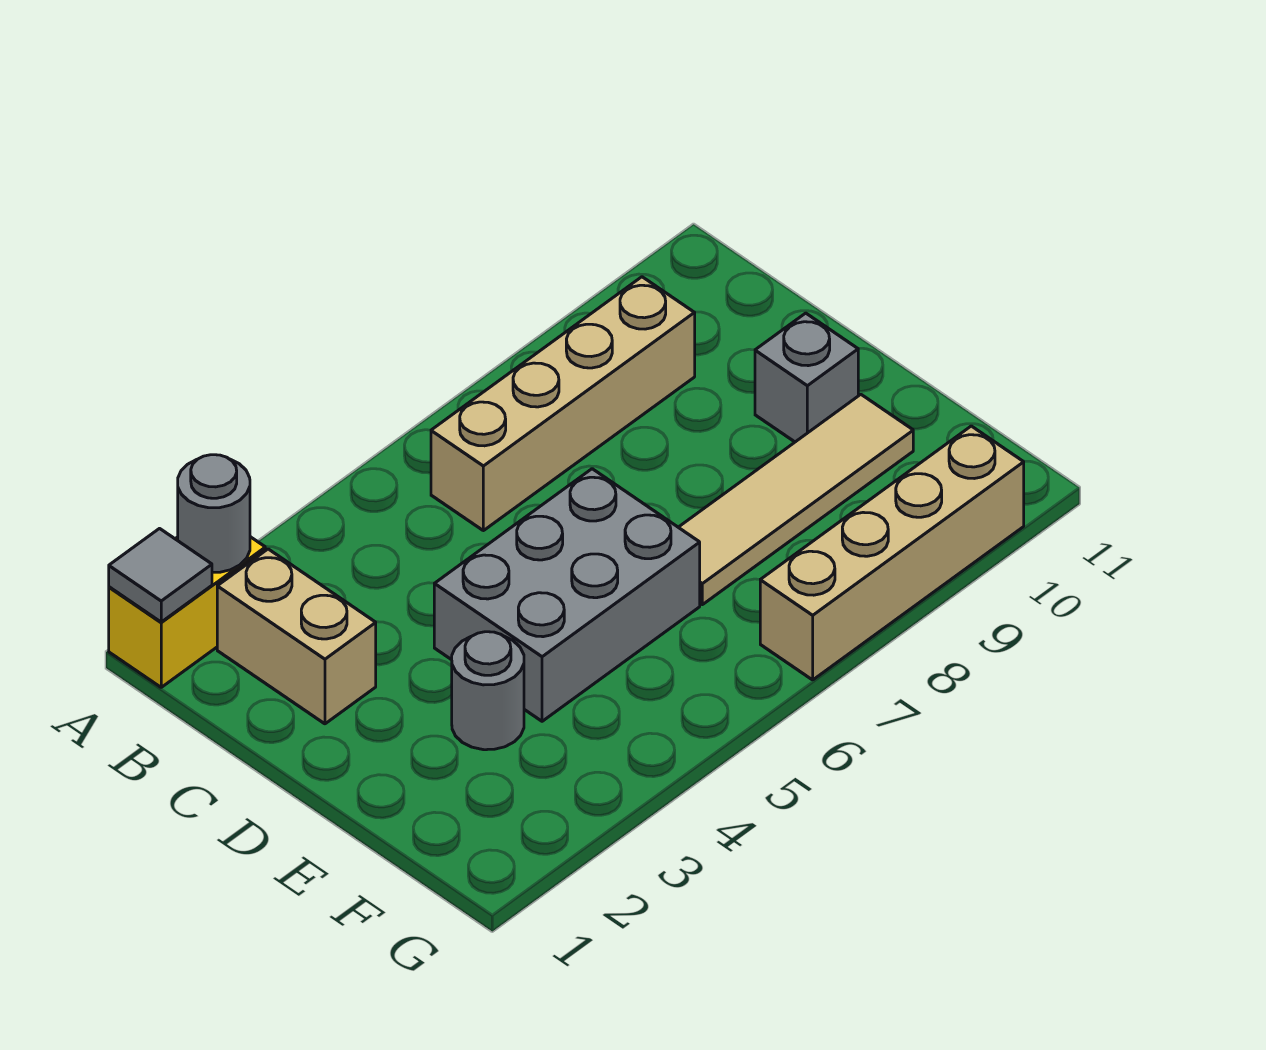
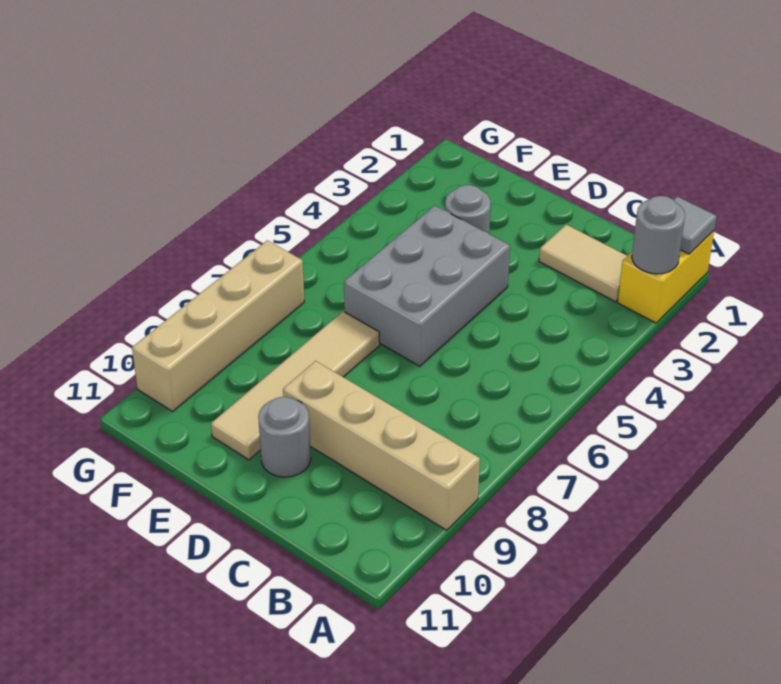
tan 1x2 brick [217,549,376,724] -> tan 1x2 tile [539,225,627,302]
tan 1x4 brick [431,277,695,531] -> tan 1x4 brick turned to [283,361,480,530]
grey 1x1 brick [755,313,858,442] -> grey 1x1 round brick [258,397,311,477]

